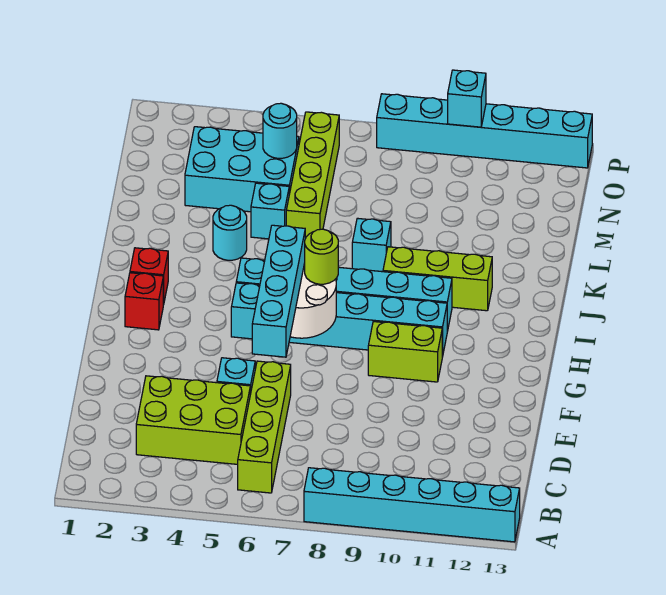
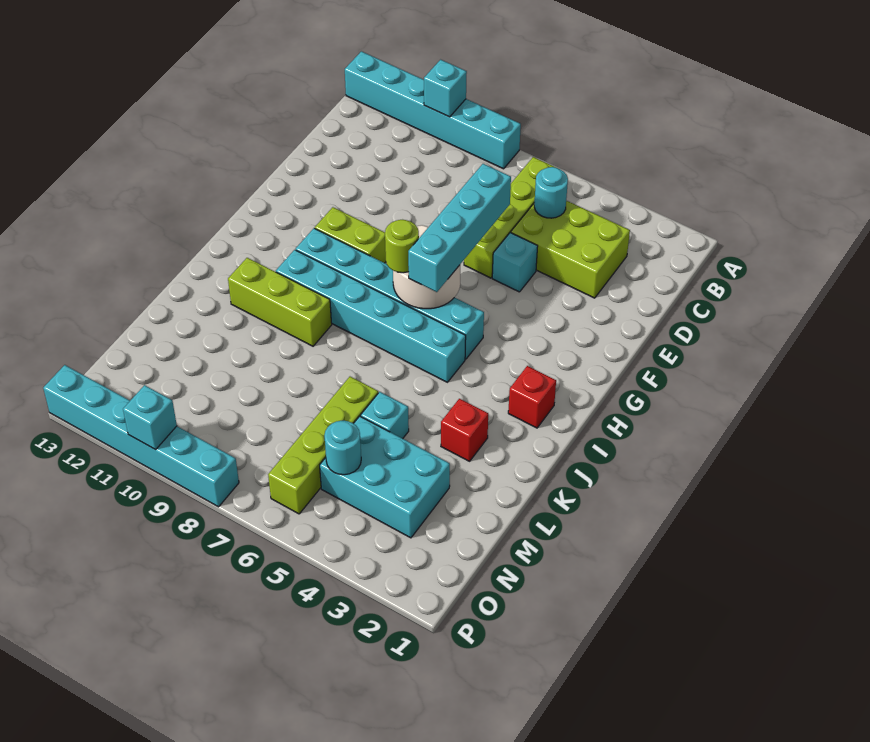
red 1x1 brick [125,273,163,330] -> red 1x1 brick moved to [441,399,488,461]
cyan 1x1 round brick [213,205,247,260] -> cyan 1x1 round brick moved to [534,167,568,218]
cyan 1x1 brick [352,218,391,272] -> cyan 1x1 brick moved to [424,60,467,117]

